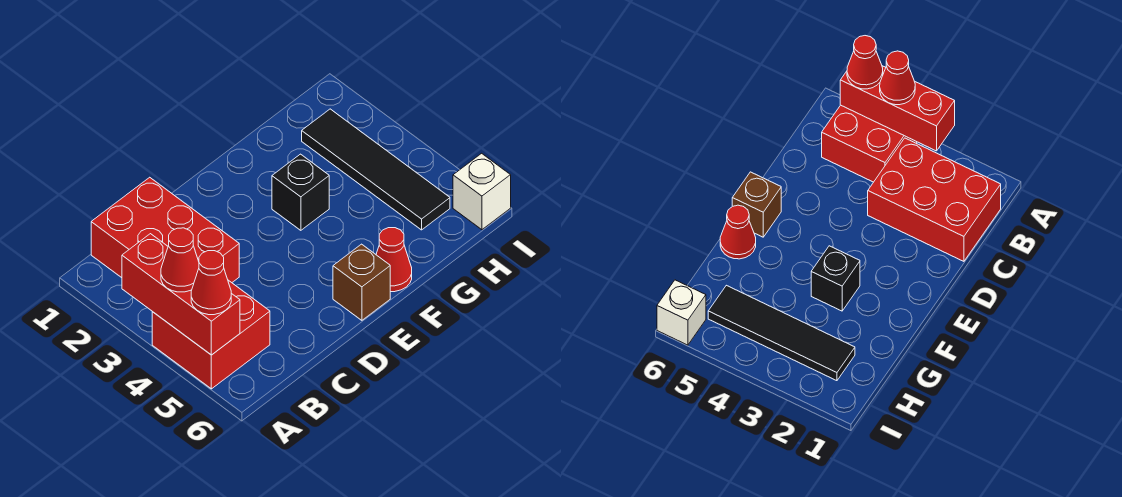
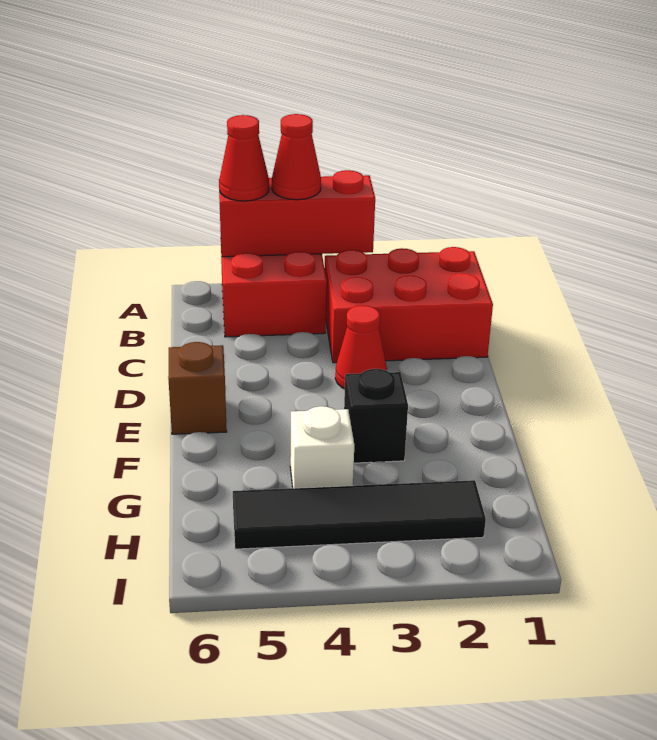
red 1x1 cone [376,228,412,292] -> red 1x1 cone moved to [335,305,387,389]
white 1x1 brick [453,153,511,230] -> white 1x1 brick moved to [290,406,354,488]

